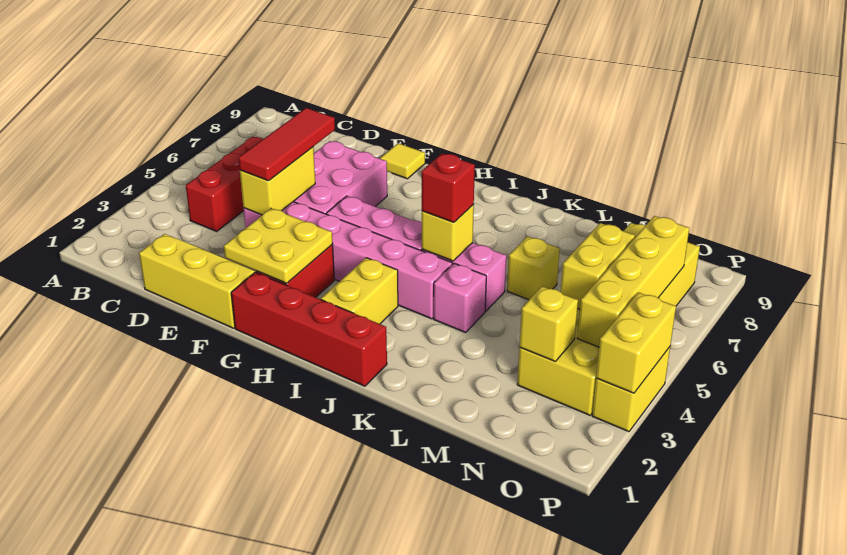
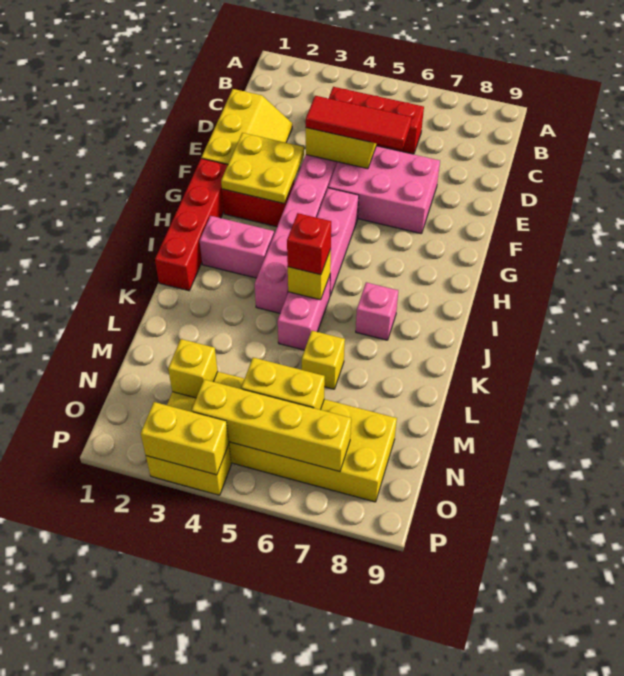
yellow 1x1 tile [380,143,425,179] -> none
yellow 1x2 brick [321,258,398,324] -> pink 1x2 brick [200,216,274,278]
pink 1x1 brick [434,263,486,332] -> pink 1x1 brick moved to [356,282,398,340]

